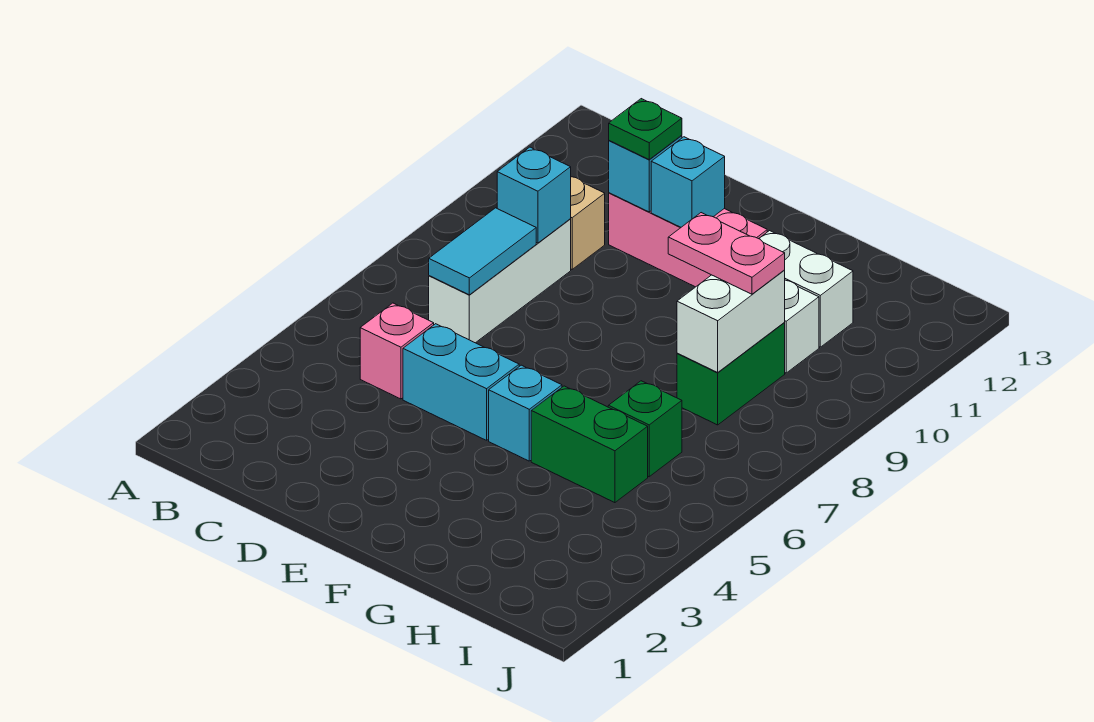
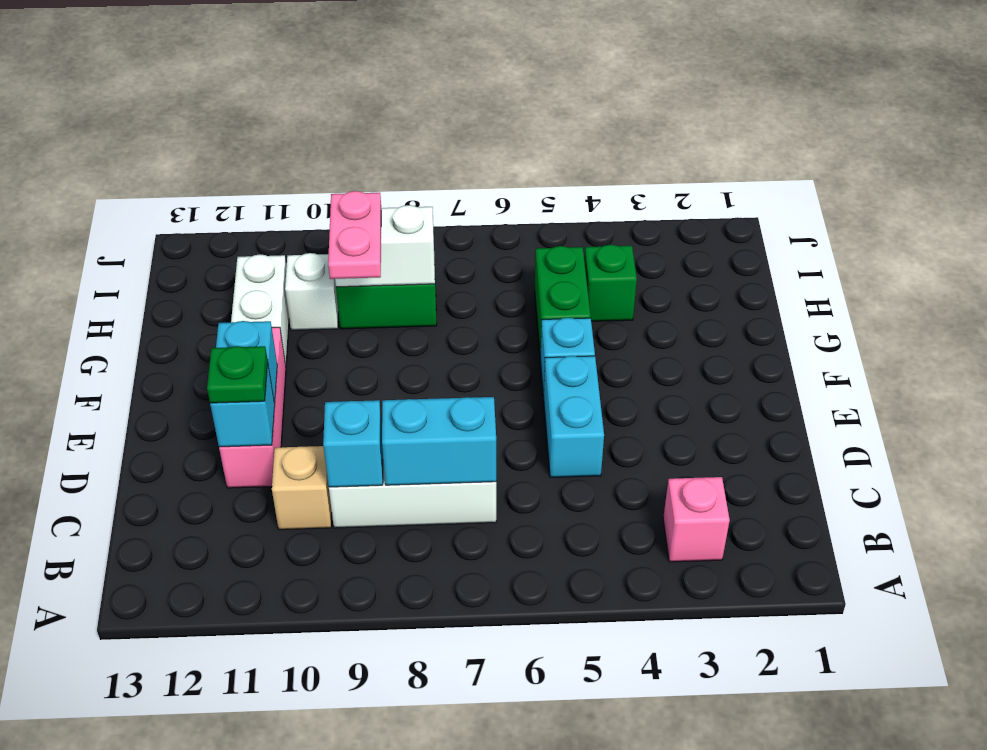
pink 1x1 brick [360,303,434,399] -> pink 1x1 brick moved to [663,477,730,562]
cyan 1x2 tile [429,208,536,295] -> cyan 1x2 brick [382,397,496,485]
green 1x1 brick [608,381,682,477] -> green 1x1 brick moved to [584,245,637,321]

